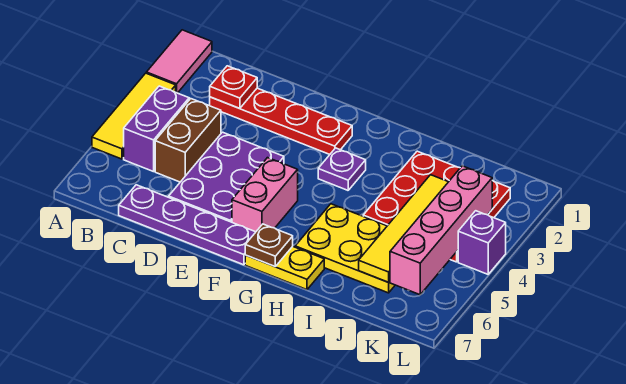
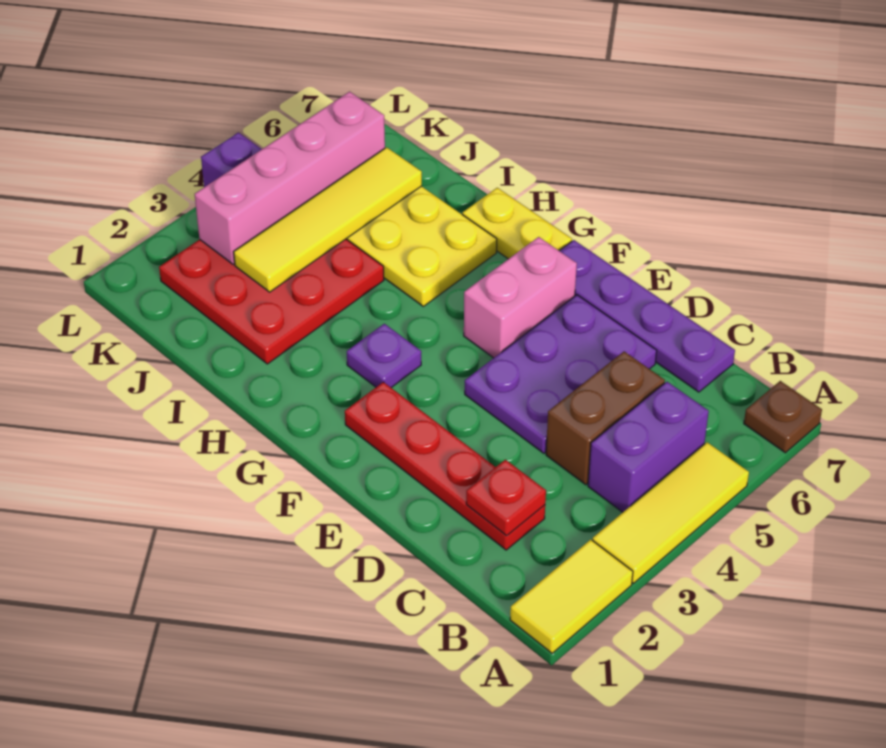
pink 1x2 tile [146,30,212,93] -> yellow 1x2 tile [510,540,633,653]
brown 1x1 plate [245,224,293,266] -> brown 1x1 plate moved to [744,381,822,453]

